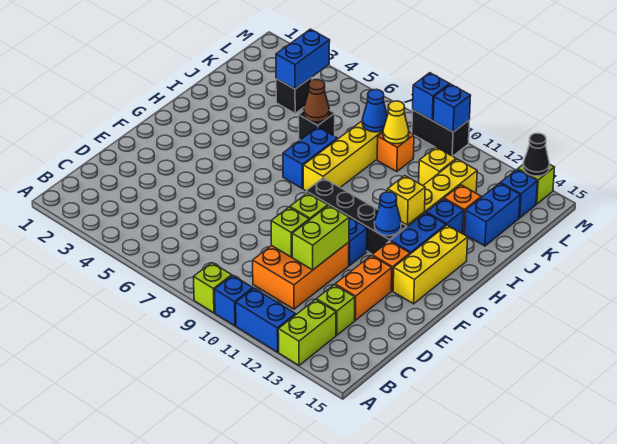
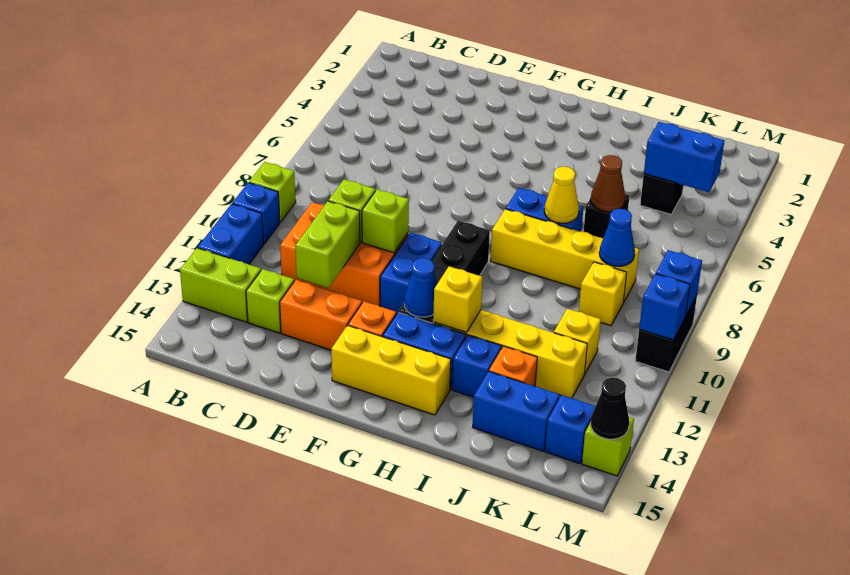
lime 1x2 brick [292,205,349,270] -> lime 1x2 brick turned to [295,201,360,288]
orange 1x1 brick [377,132,414,172] -> yellow 1x1 brick [579,262,627,326]
yellow 1x1 cone [383,101,409,144] -> yellow 1x1 cone moved to [544,167,579,223]

